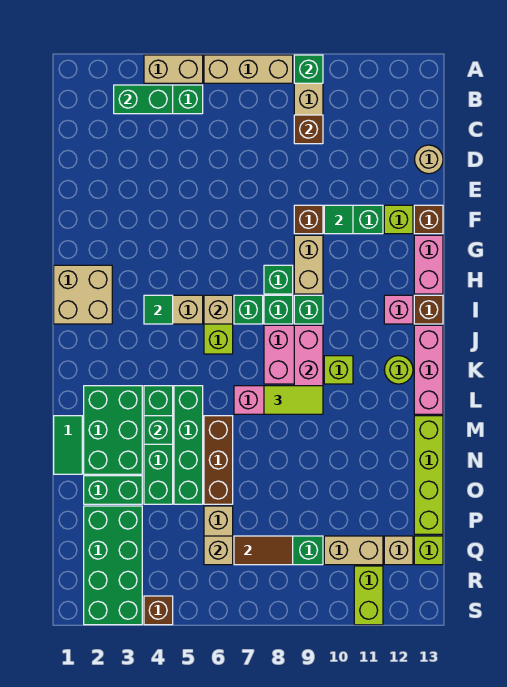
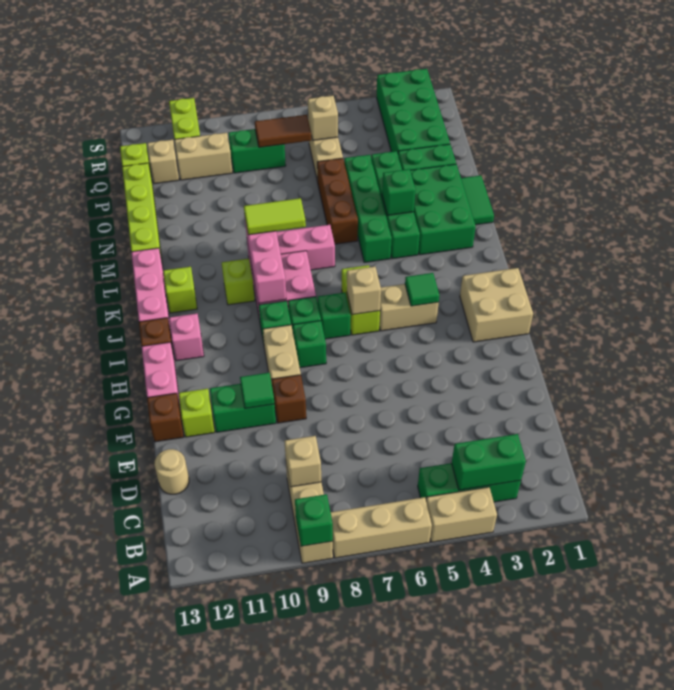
brown 1x1 brick [294,115,323,144] -> tan 1x1 brick [285,436,321,487]
lime 1x1 round brick [384,356,413,384] -> lime 1x1 brick [163,267,197,313]
brown 1x1 brick [144,596,173,625] -> none

